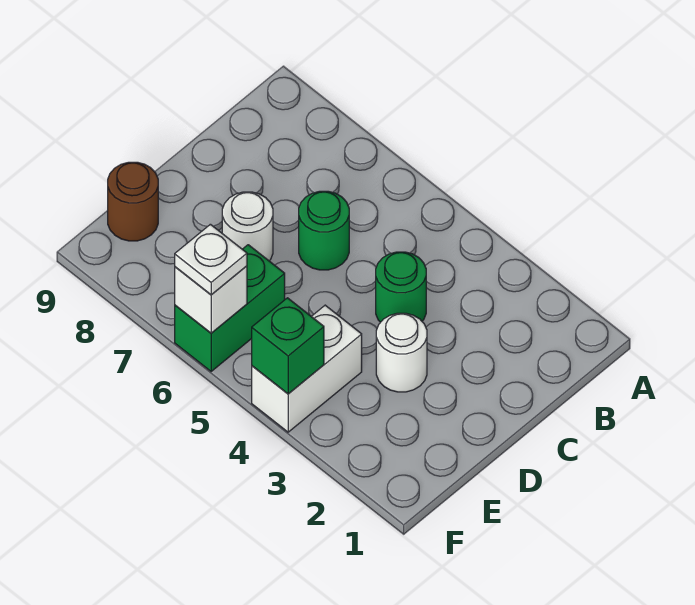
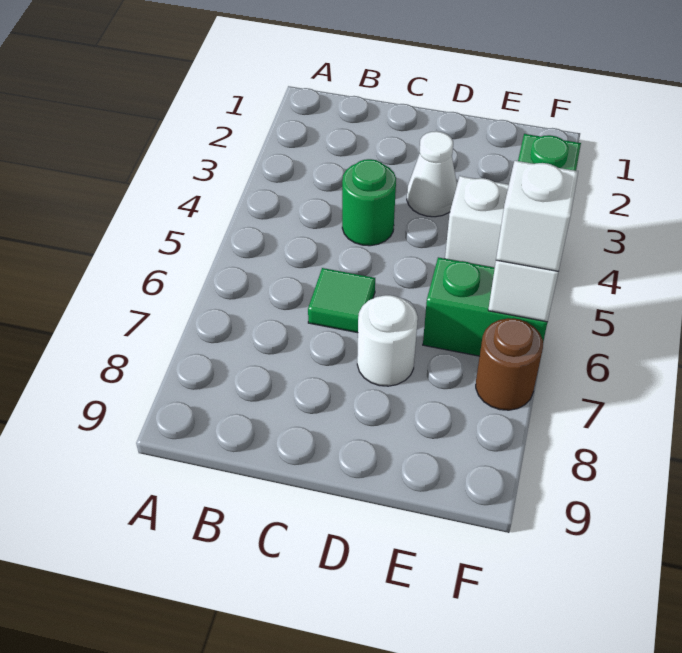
green 1x1 round brick [299,191,349,270] -> green 1x1 tile [308,268,375,333]
white 1x1 round brick [376,313,427,392] -> white 1x1 cone [407,131,457,217]
brown 1x1 round brick [108,162,158,241] -> brown 1x1 round brick moved to [476,318,543,410]
white 1x1 plate [175,224,247,295] -> white 1x1 brick [496,161,578,271]

